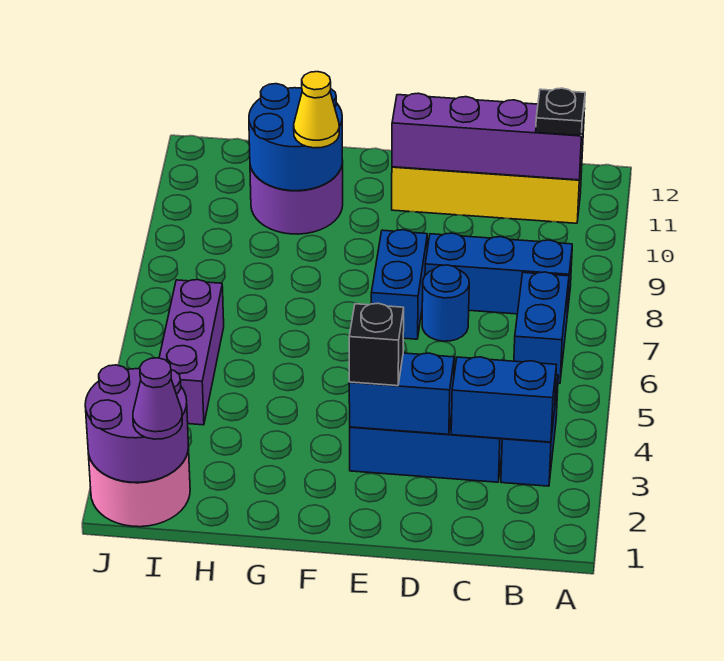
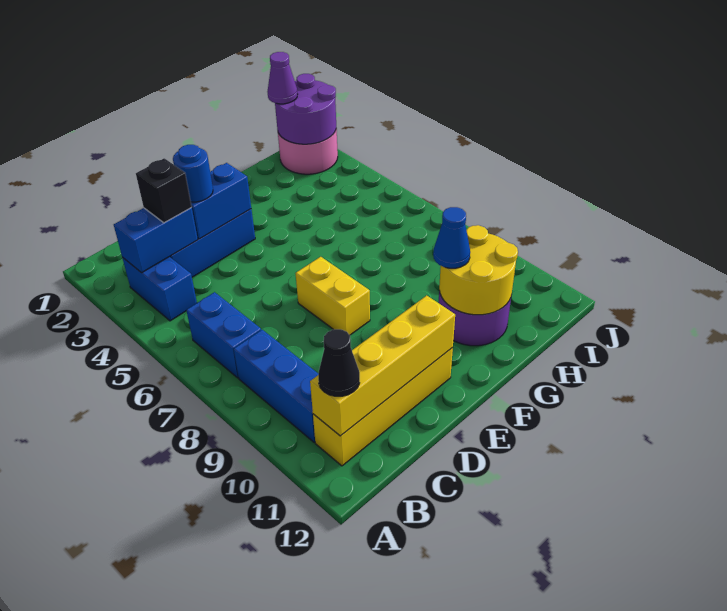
blue 1x3 brick [425,233,572,315] -> blue 1x3 brick turned to [234,330,318,442]
purple 1x4 brick [392,93,584,180] -> yellow 1x4 brick [310,296,455,436]
black 1x1 plate [536,88,585,136] -> black 1x1 cone [318,329,360,396]
blue 1x1 round brick [422,265,469,341] -> blue 1x1 round brick moved to [173,145,213,202]
black 1x1 brick [349,303,404,386] -> black 1x1 brick moved to [136,158,192,223]
blue 1x2 brick [371,230,427,339] -> yellow 1x2 brick [295,257,370,335]
blue 2x2 round brick [249,84,342,191] -> yellow 2x2 round brick [439,225,518,315]
yellow 1x1 cone [294,72,339,148] -> blue 1x1 cone [433,207,470,268]
purple 1x3 brick [159,280,224,425] -> none

